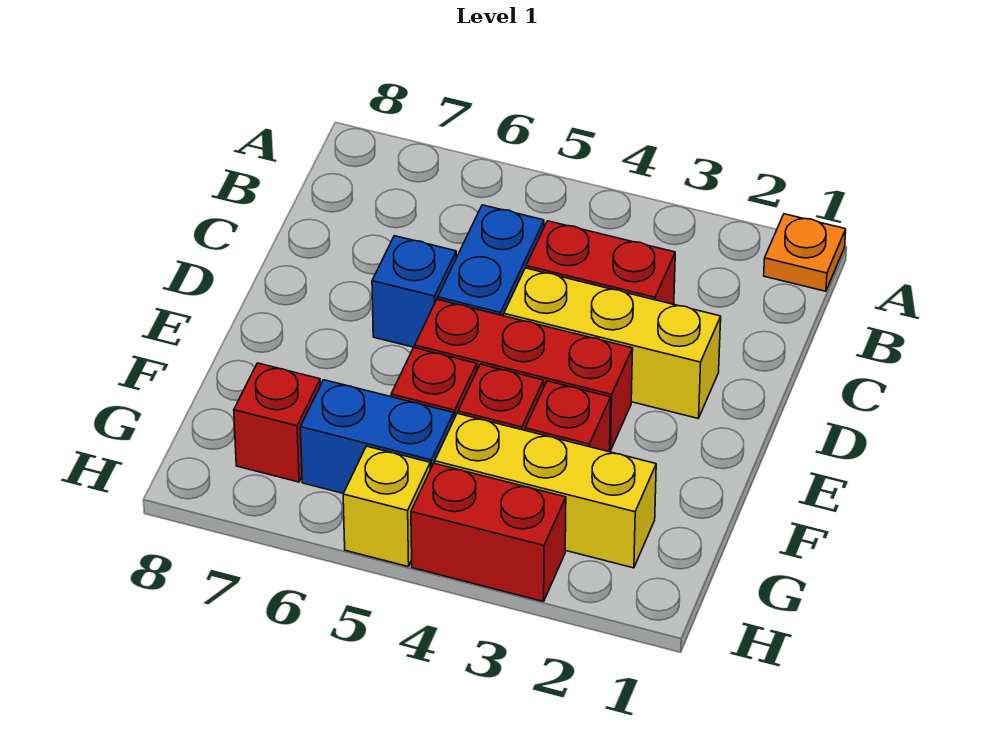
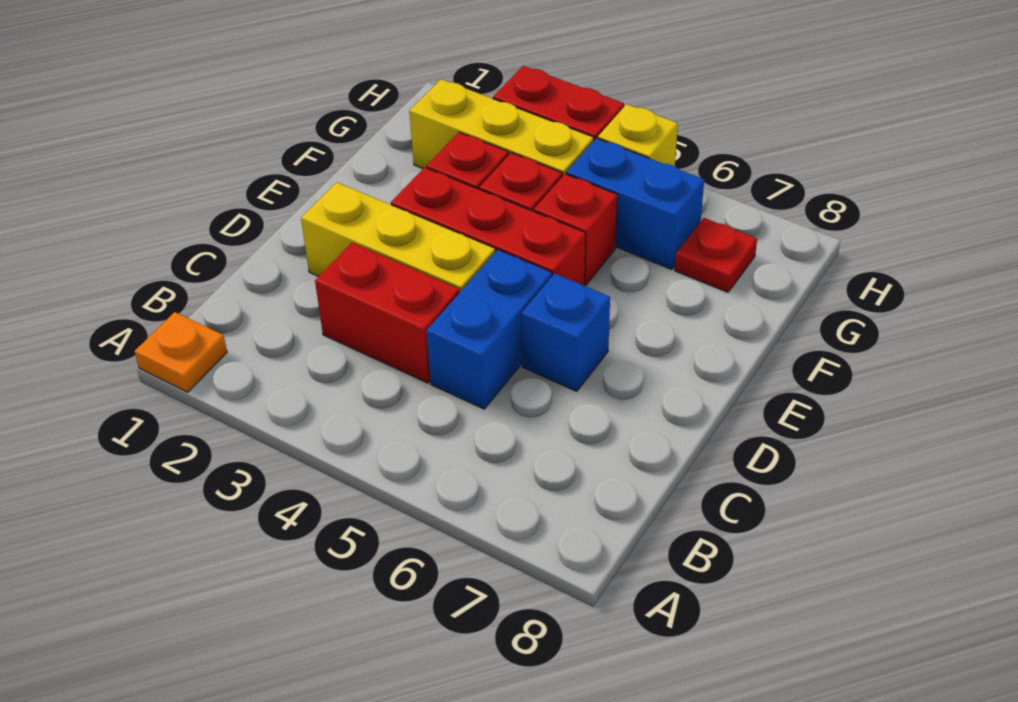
red 1x1 brick [234,363,321,482] -> red 1x1 plate [675,218,757,292]

